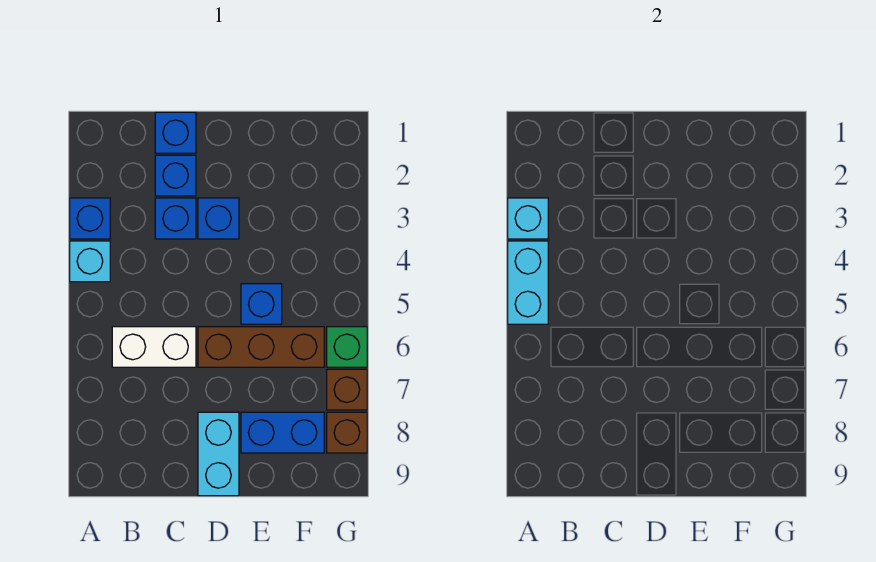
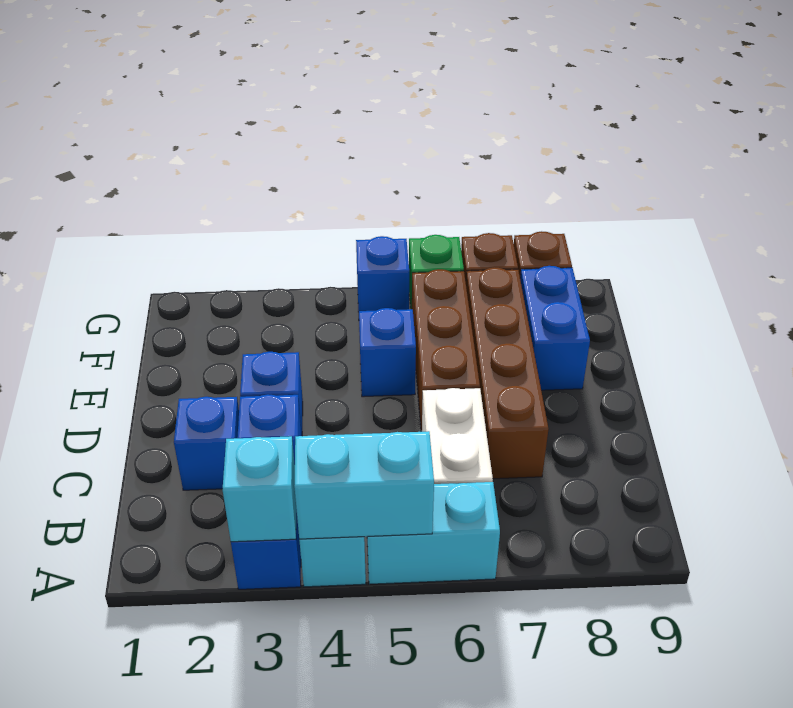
blue 1x1 brick [155,112,196,153] -> blue 1x1 brick moved to [356,236,409,312]
none -> brown 1x4 brick [466,267,549,479]
cyan 1x2 brick [198,412,239,496] -> cyan 1x2 brick moved to [367,482,500,584]

